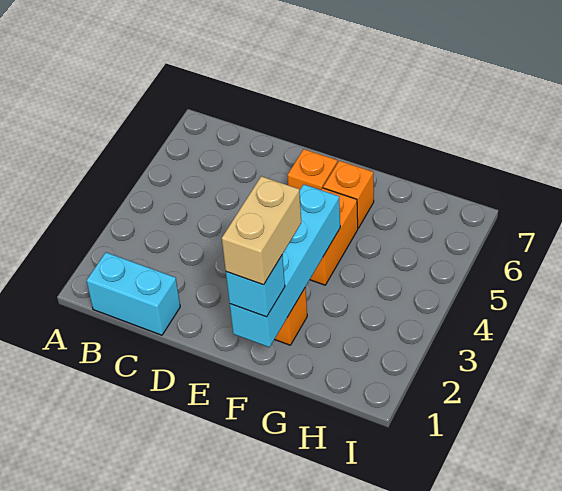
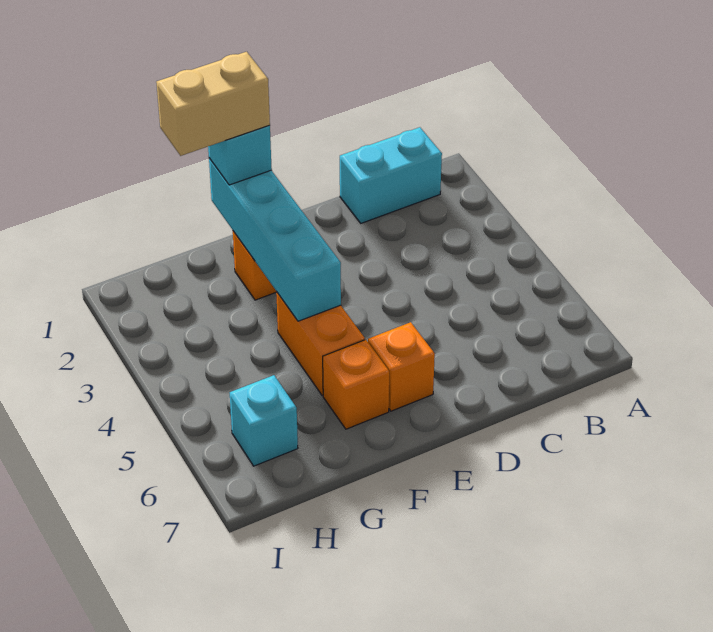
tan 1x2 brick [222,176,301,285] -> tan 1x2 brick turned to [156,52,270,156]
none -> cyan 1x1 brick [230,375,298,466]

